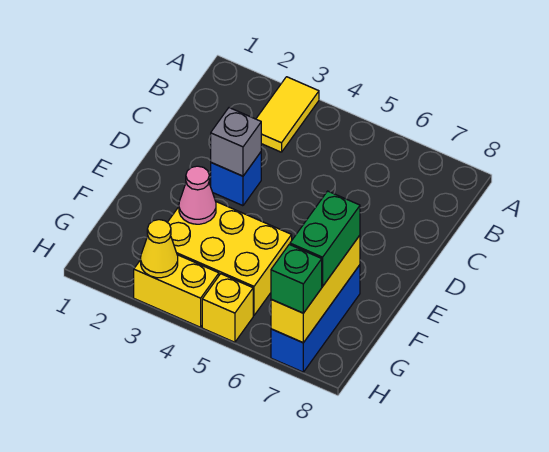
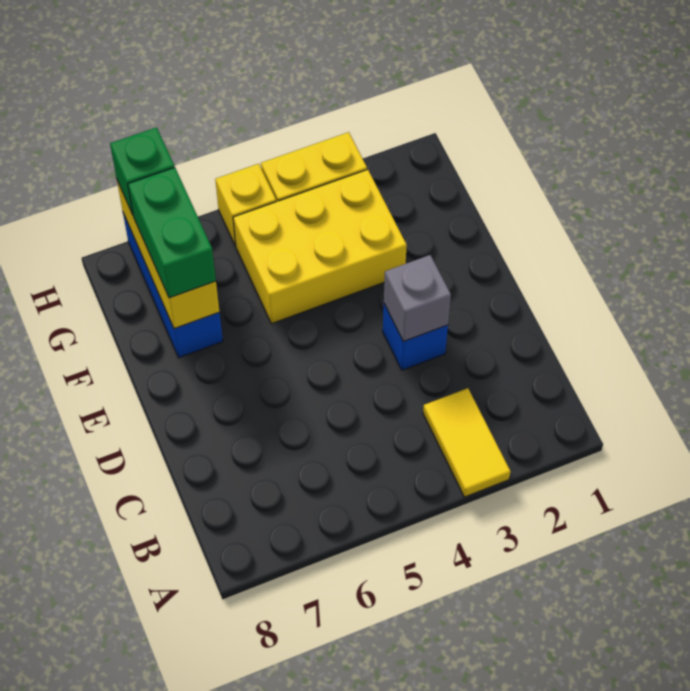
pink 1x1 cone [179,166,216,224] -> none
yellow 1x1 cone [141,220,178,278] -> none

